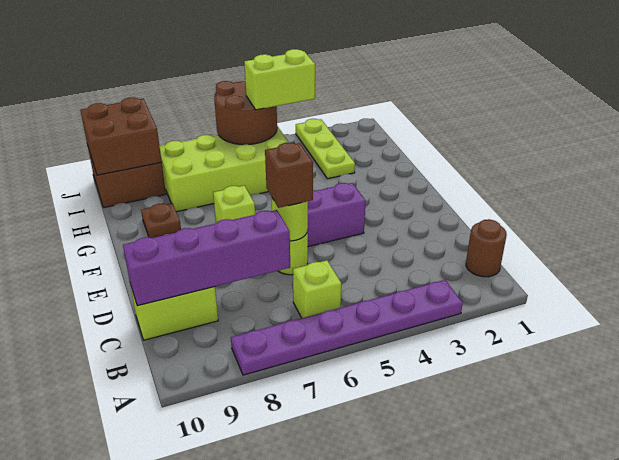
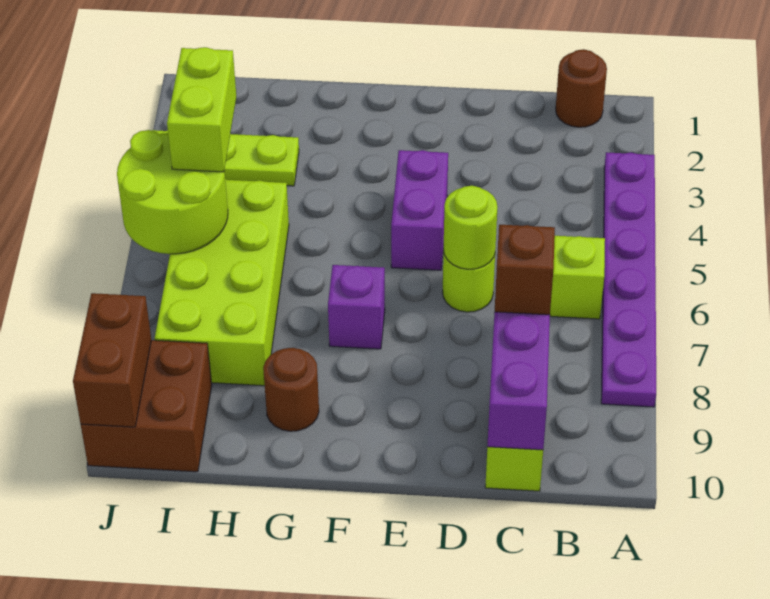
brown 1x1 brick [265,142,313,208] -> brown 1x1 brick moved to [495,225,555,315]
lime 1x1 brick [213,185,255,223] -> purple 1x1 brick [328,265,385,349]
brown 1x1 plate [141,203,181,238] -> brown 1x1 round brick [263,348,319,431]
brown 2x2 round brick [214,81,277,145] -> lime 2x2 round brick [117,130,228,254]
brown 2x2 brick [80,97,162,175] -> brown 1x2 brick [73,293,151,427]

